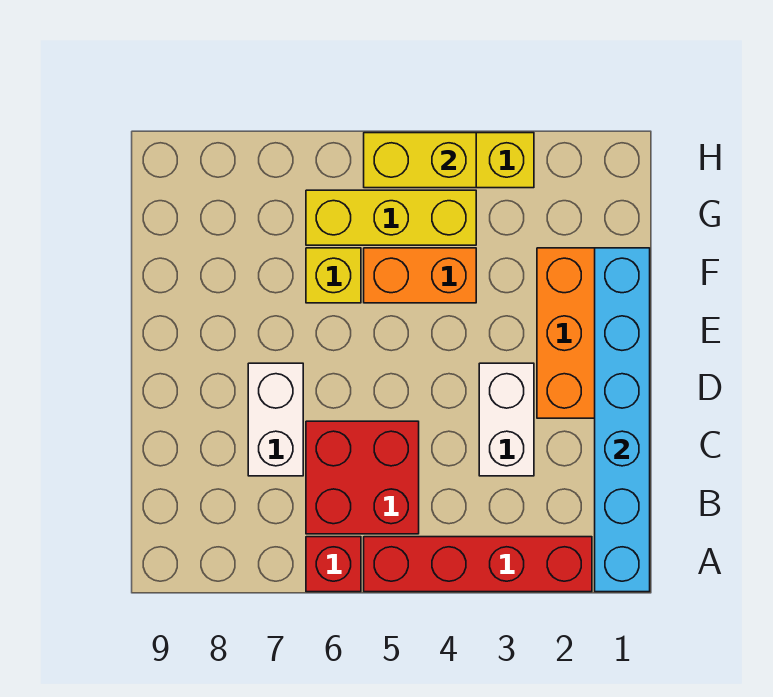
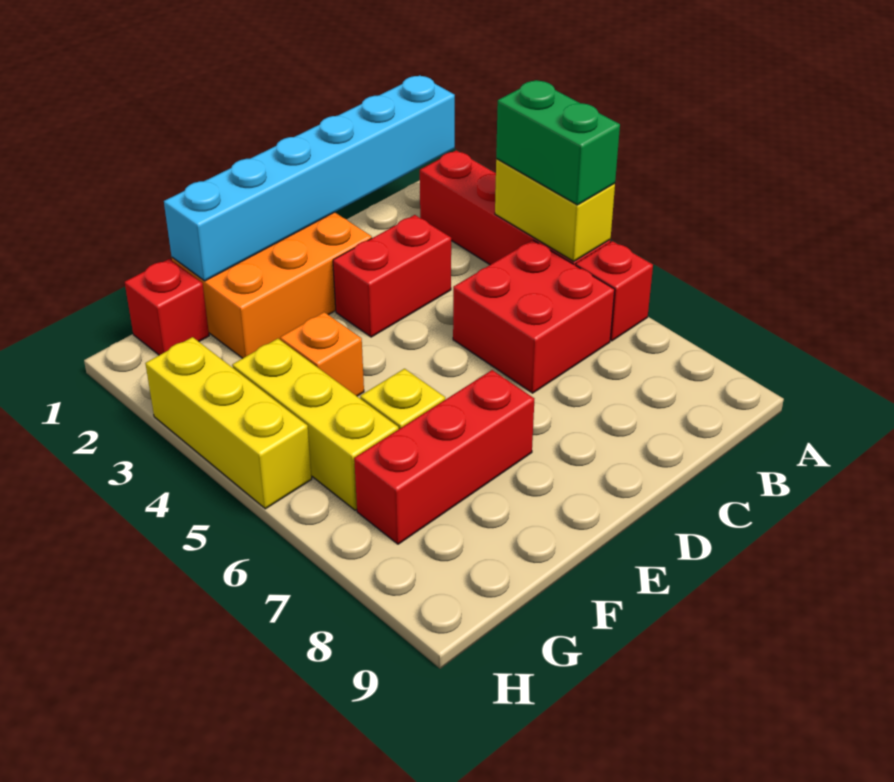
none -> green 1x2 brick [496,80,620,205]
white 1x2 brick [479,363,534,476] -> red 1x2 brick [333,215,451,337]
white 1x2 brick [248,363,303,476] -> none
none -> red 1x3 brick [354,370,534,544]
orange 1x2 brick [364,248,476,303] -> orange 1x1 brick [280,312,364,396]
none -> red 1x1 brick [125,259,209,355]
yellow 1x2 brick [364,133,476,188] -> yellow 1x2 brick moved to [495,159,615,261]

